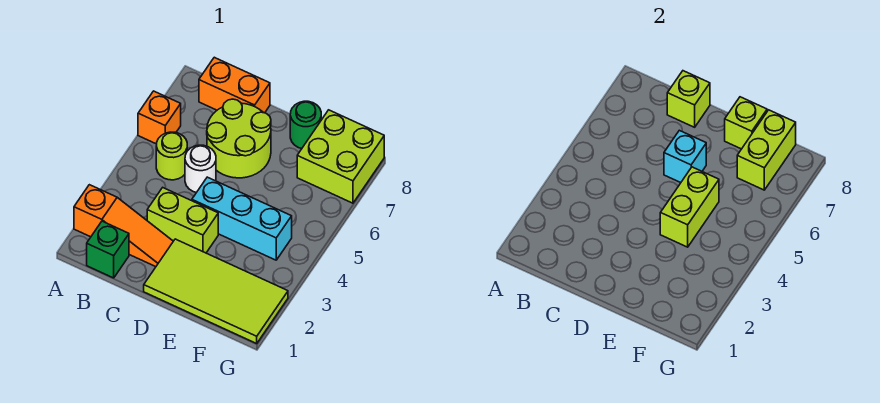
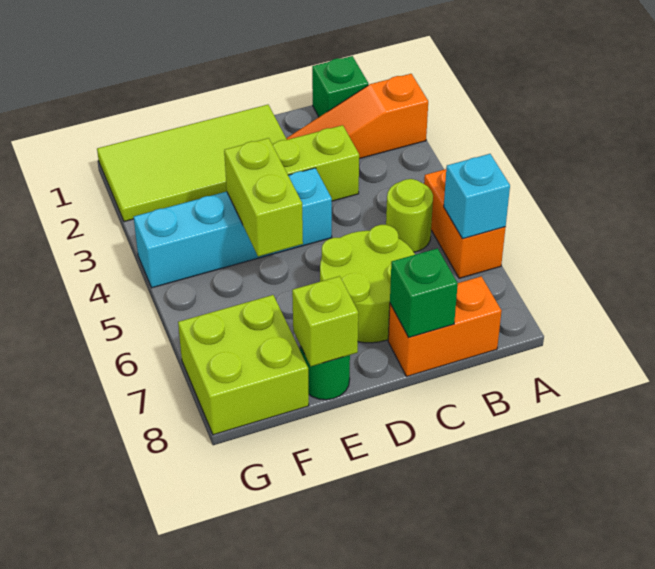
orange 1x1 brick [138,91,181,144] -> orange 1x2 brick [424,169,506,278]
white 1x1 round brick [185,145,216,192] -> none
lime 1x1 brick [667,71,710,127] -> green 1x1 brick [390,248,458,337]
cyan 1x3 brick [192,177,292,260] -> cyan 1x4 brick [134,168,332,288]
cyan 1x1 brick [664,130,706,183] -> cyan 1x1 brick moved to [444,154,510,239]
lime 1x2 brick [737,110,796,190] -> none

